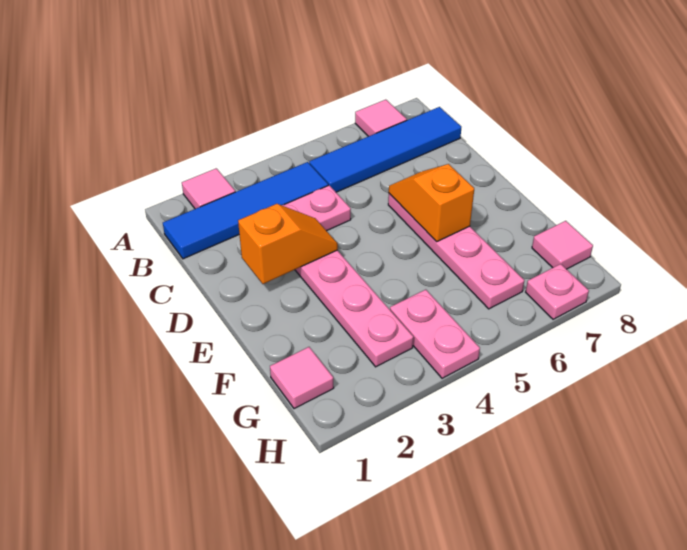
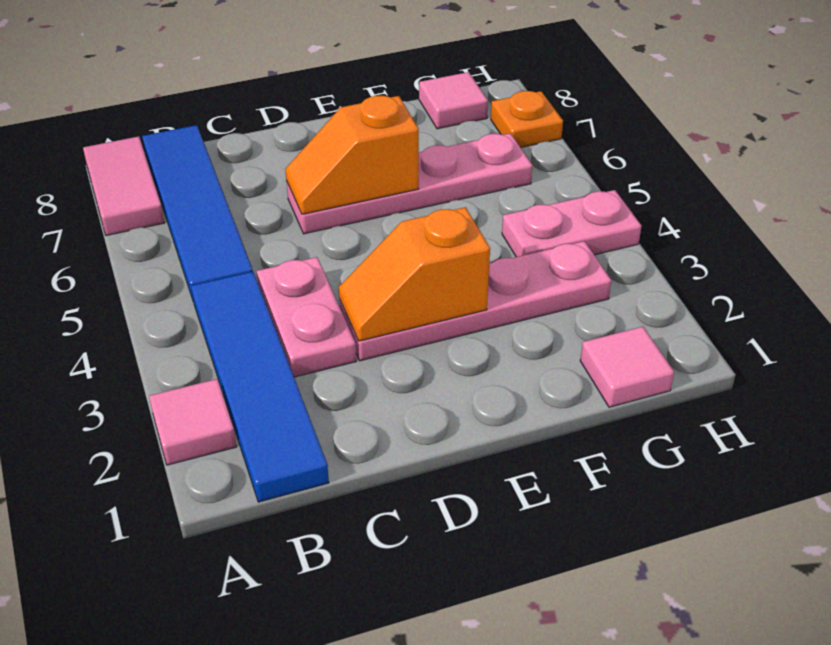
pink 1x1 tile [355,100,407,136] -> pink 1x2 tile [83,136,165,236]
orange 1x2 slope [238,204,338,284] -> orange 1x2 slope turned to [339,207,490,341]
pink 1x1 plate [526,264,589,319] -> orange 1x1 plate [491,91,563,148]

